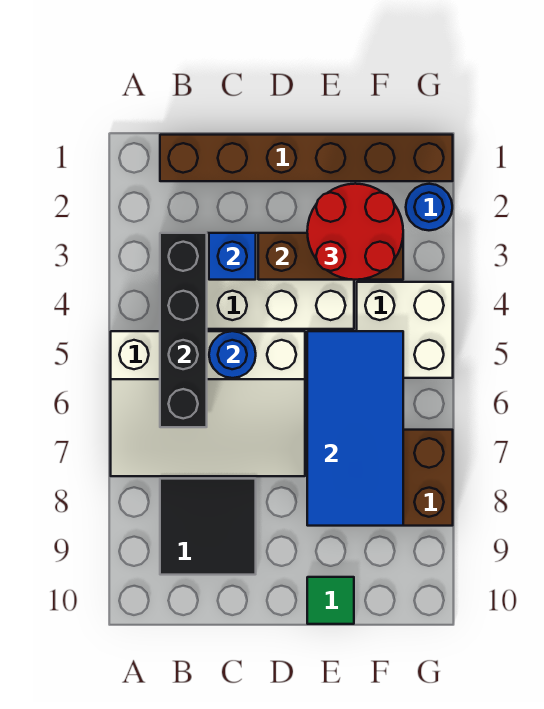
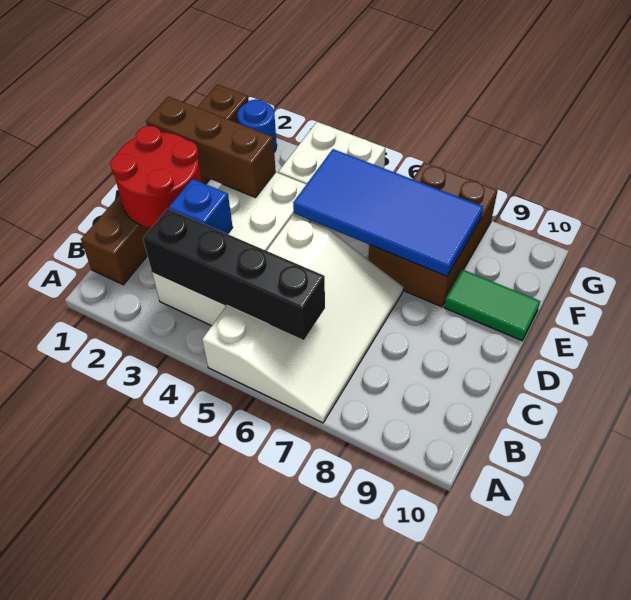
black 2x2 tile [160,479,256,575] -> none
blue 1x1 round brick [209,331,256,378] -> none
brown 1x3 brick [258,233,403,280] -> brown 1x3 brick turned to [146,96,276,198]
red 2x2 round brick [307,184,403,280] -> red 2x2 round brick moved to [110,126,202,228]
green 1x1 tile [307,577,354,624] -> green 1x2 tile [444,269,540,341]

